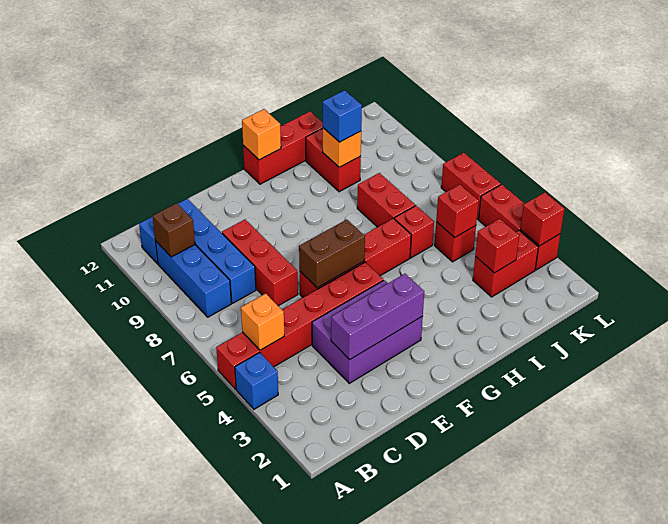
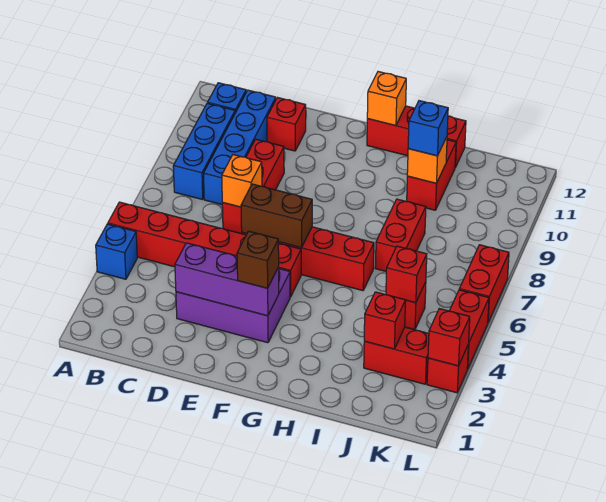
orange 1x1 brick [241,293,284,350] -> orange 1x1 brick moved to [222,155,262,207]
brown 1x1 brick [153,203,195,257] -> brown 1x1 brick moved to [237,231,279,288]
red 1x1 brick [394,206,434,258] -> red 1x1 brick moved to [267,98,306,151]

